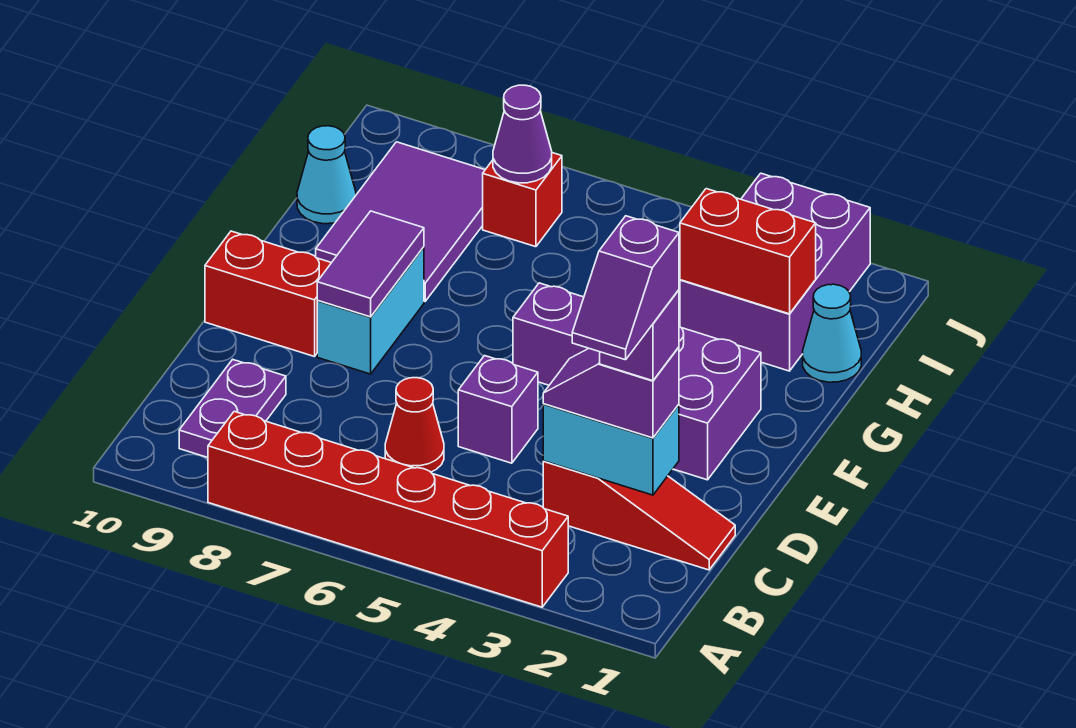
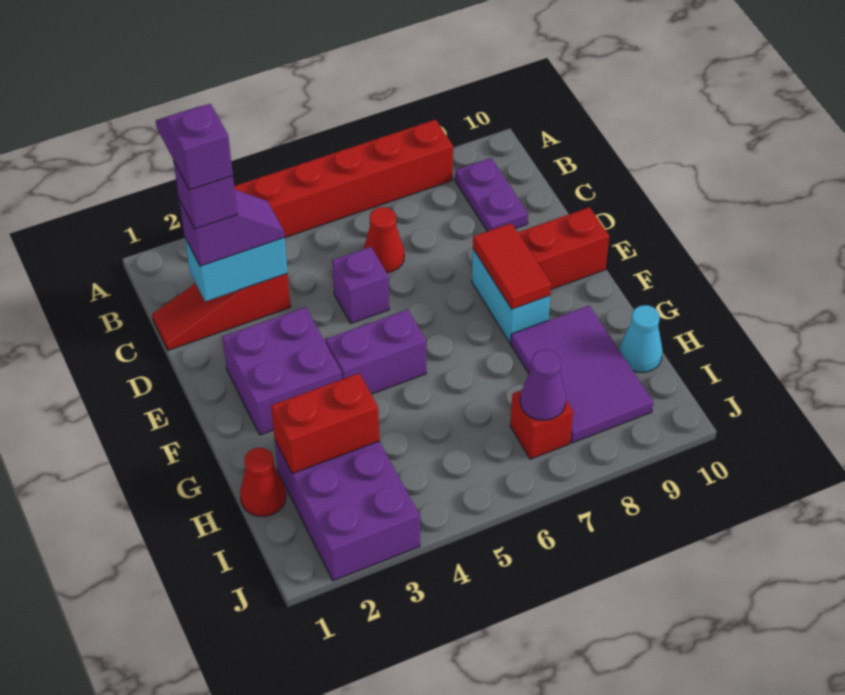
purple 1x2 tile [317,211,424,317] -> red 1x2 tile [473,223,551,309]
cyan 1x1 cone [803,284,861,382] -> red 1x1 cone [240,448,286,517]

